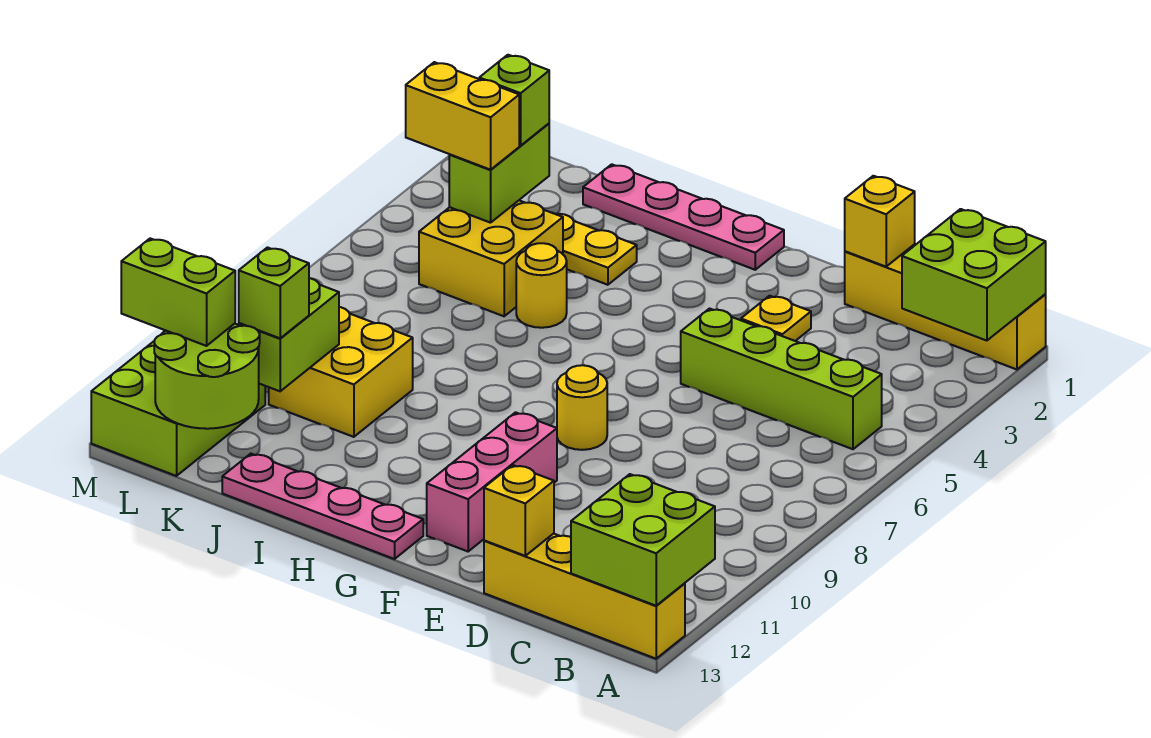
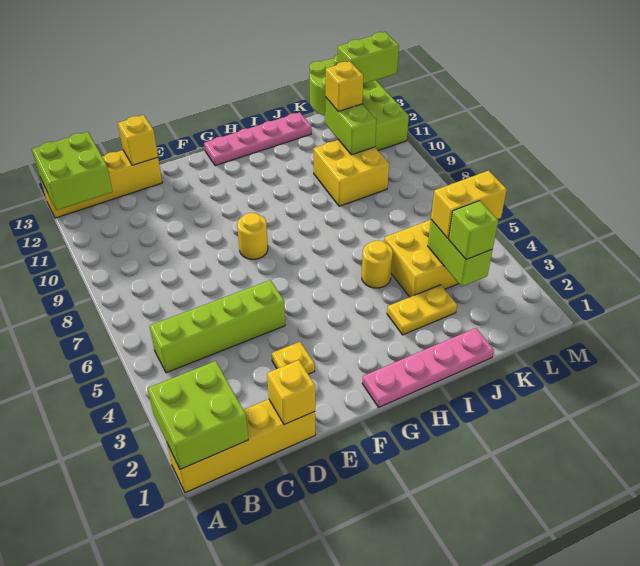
pink 1x3 brick [427,412,557,551] -> none
lime 1x1 brick [239,248,309,338] -> yellow 1x1 brick [326,61,363,111]

